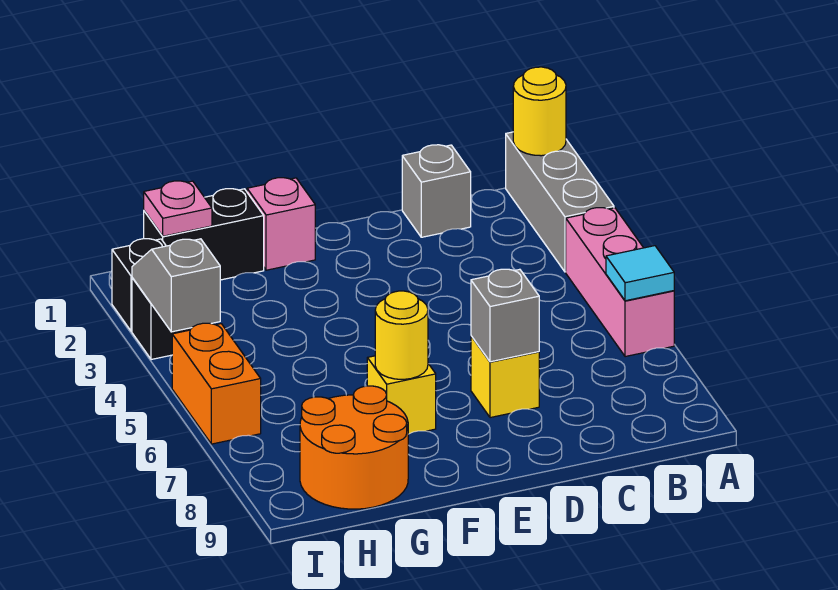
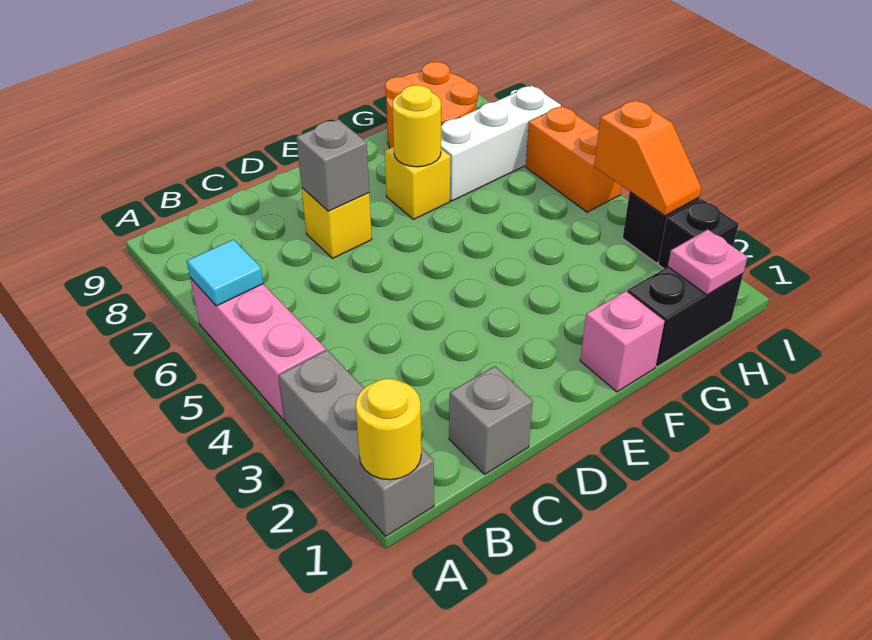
none -> white 1x3 brick [441,86,561,201]
grey 1x2 slope [132,239,220,332] -> orange 1x2 slope [594,100,701,216]

